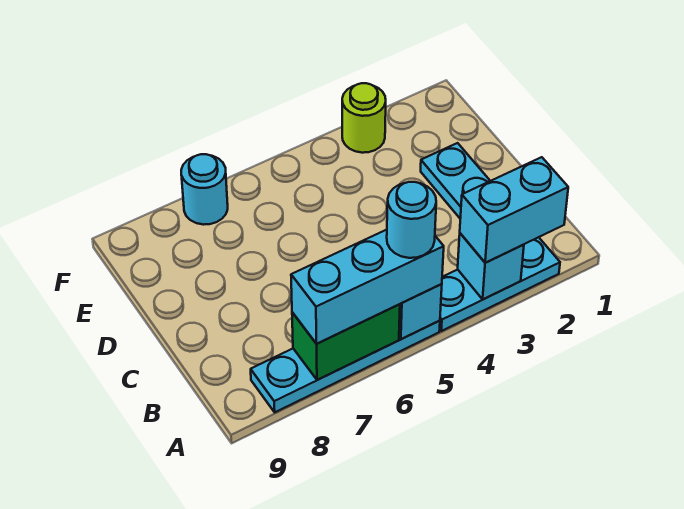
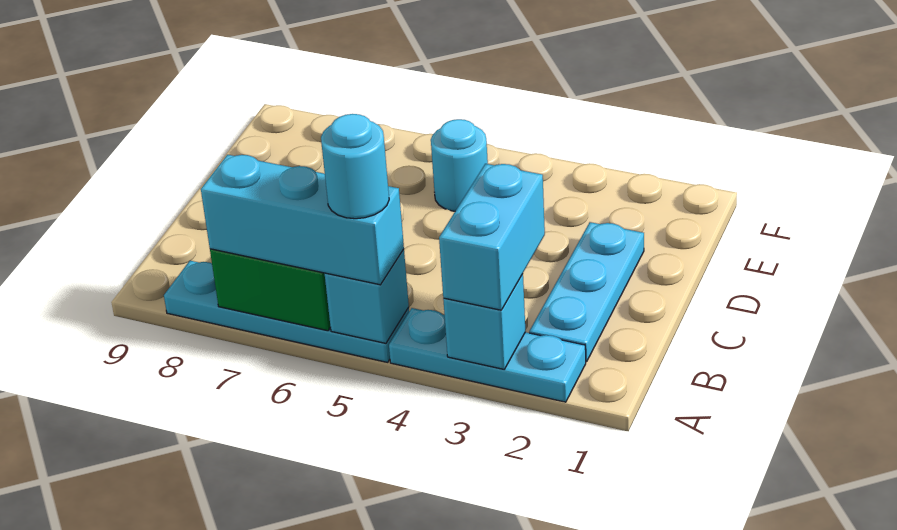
cyan 1x2 brick [460,157,568,263] -> cyan 1x2 brick turned to [439,164,545,310]
lime 1x1 round brick [342,83,386,153] -> none
cyan 1x1 round brick [181,154,228,225] -> cyan 1x1 round brick moved to [431,119,488,211]

